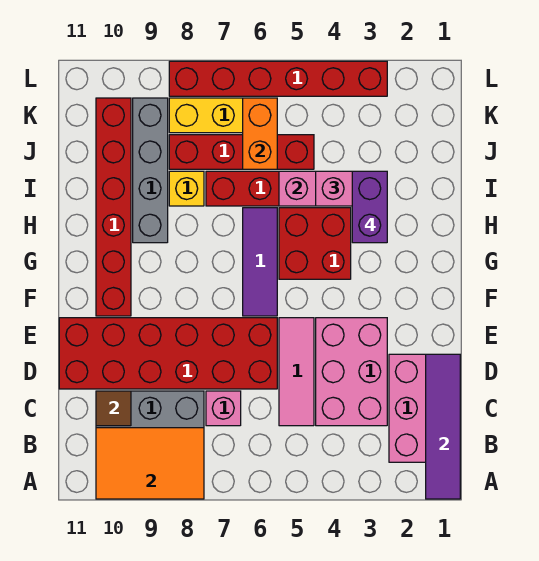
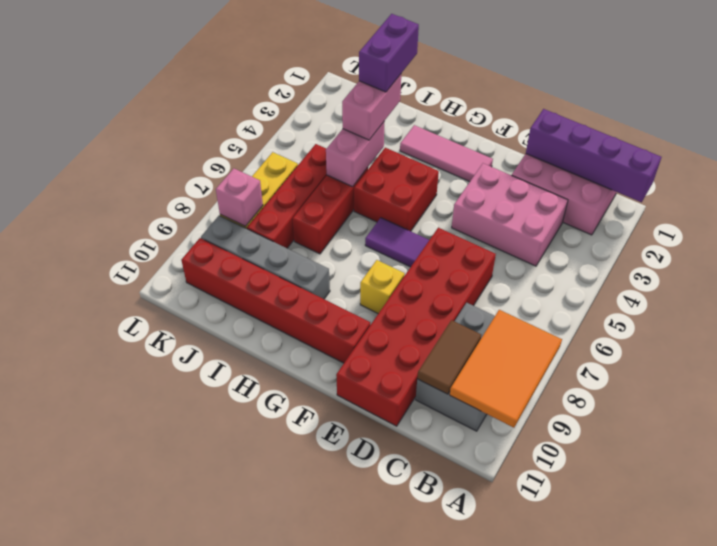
purple 1x4 tile [426,354,460,499] -> purple 1x4 brick [526,109,661,202]
pink 1x3 tile [279,318,314,426] -> pink 1x3 tile moved to [400,125,493,182]
pink 1x1 brick [206,391,241,426] -> pink 1x1 brick moved to [216,169,263,226]
brown 1x1 tile [96,391,131,426] -> brown 1x2 tile [417,320,481,394]
purple 1x3 tile [243,208,277,316] -> purple 1x2 tile [365,218,429,267]
purple 1x2 brick [352,171,387,243] -> purple 1x2 brick turned to [359,14,419,92]
yellow 1x1 brick [169,171,204,206] -> yellow 1x1 brick moved to [360,260,405,314]
orange 1x2 brick [243,98,277,169] -> none
red 1x6 brick [169,61,387,96] -> none

